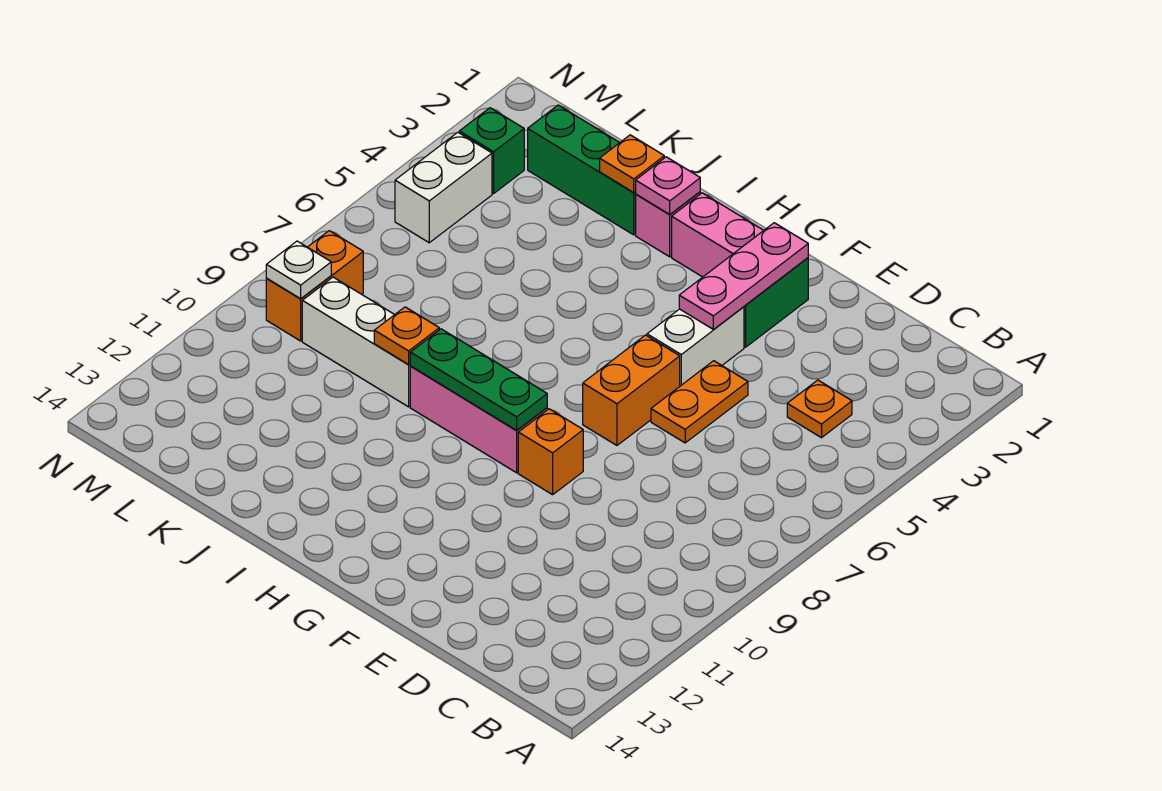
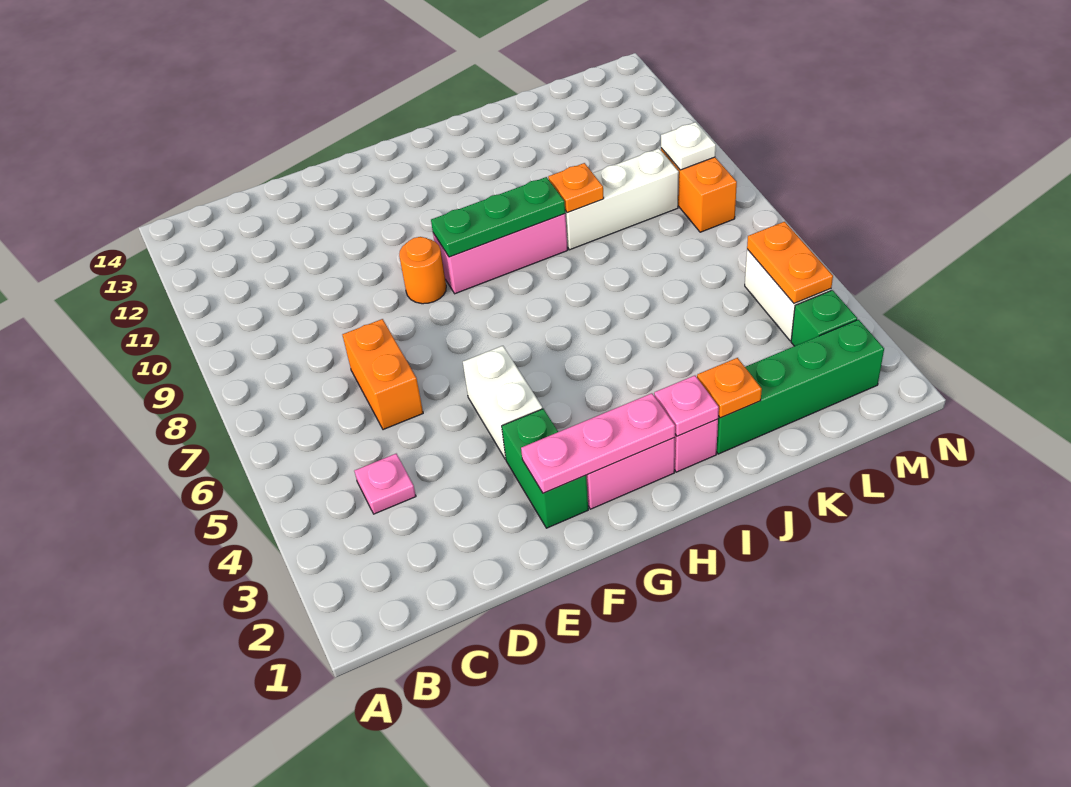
orange 1x1 plate [787,380,852,438] -> pink 1x1 plate [355,454,416,514]
orange 1x2 plate [651,361,748,443] -> orange 1x2 plate moved to [747,222,833,304]
pink 1x3 plate [679,223,808,329] -> pink 1x3 plate turned to [521,393,675,493]
orange 1x2 brick [583,335,680,445] -> orange 1x2 brick moved to [342,319,423,430]
orange 1x1 brick [518,409,583,495] -> orange 1x1 round brick [399,237,446,304]
green 1x3 brick [528,105,636,235] -> green 1x4 brick [716,320,884,454]

